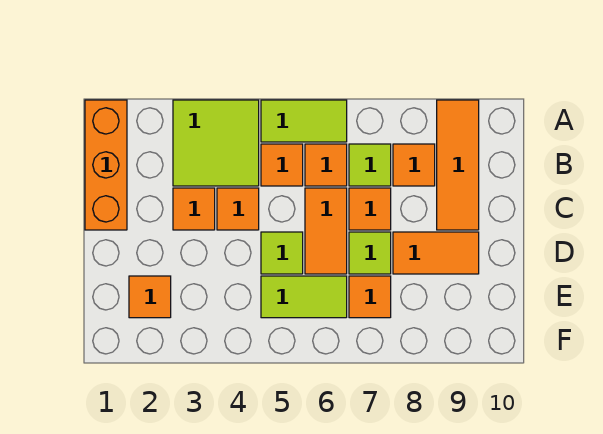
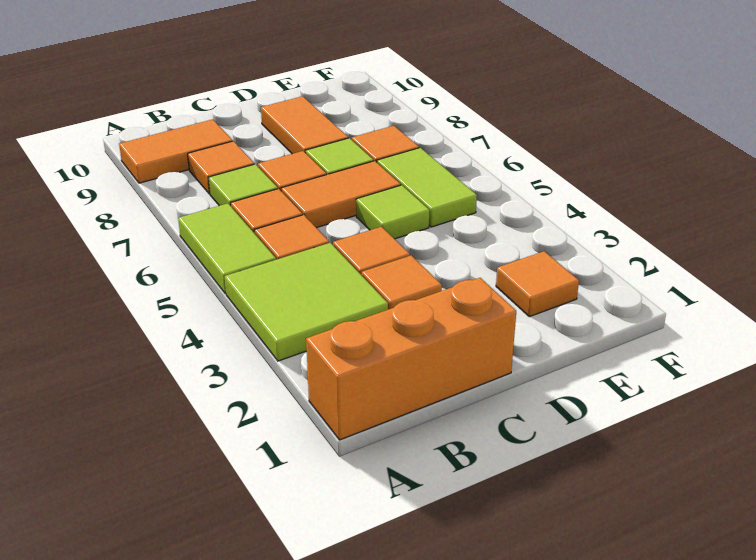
orange 1x3 tile [437,100,479,230] -> orange 1x2 tile [119,119,233,183]

